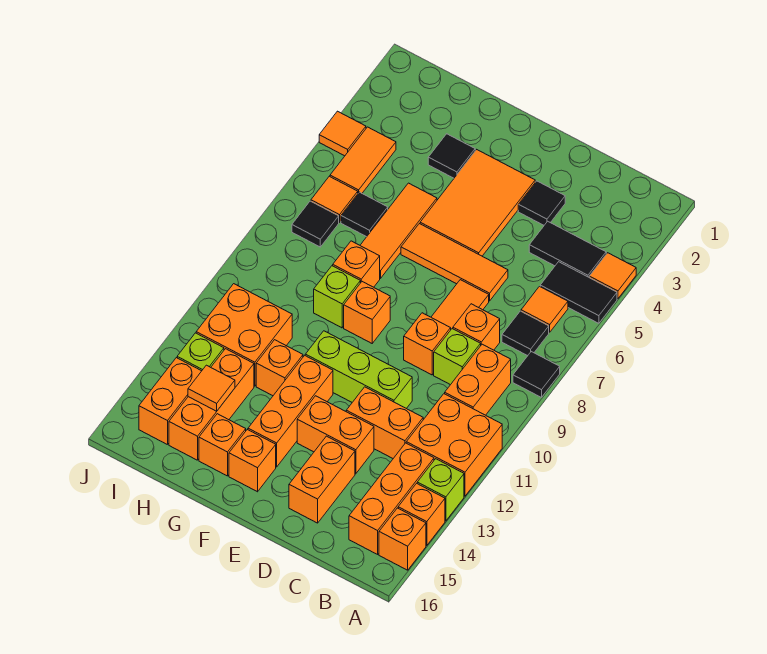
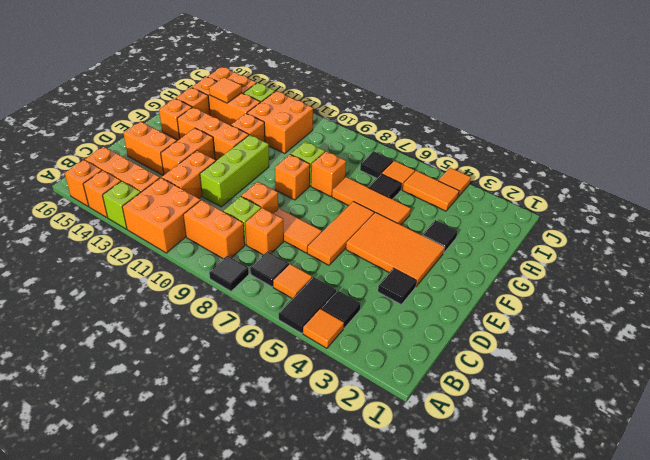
black 1x2 tile [529,221,606,277] -> black 1x1 tile [321,290,361,328]

